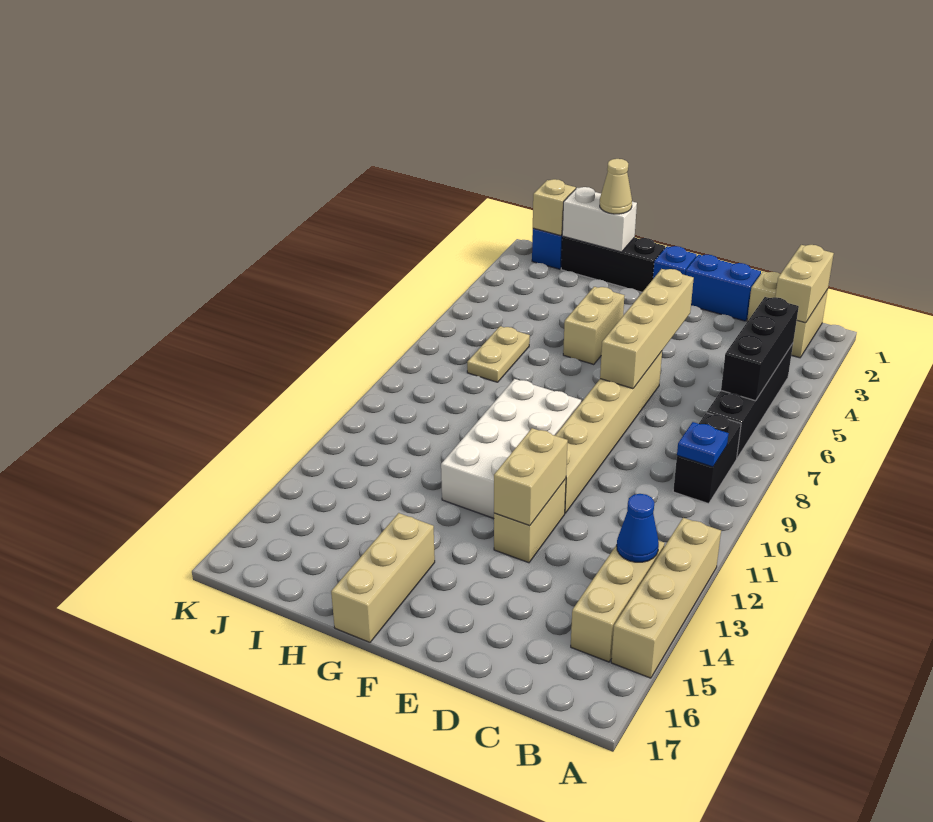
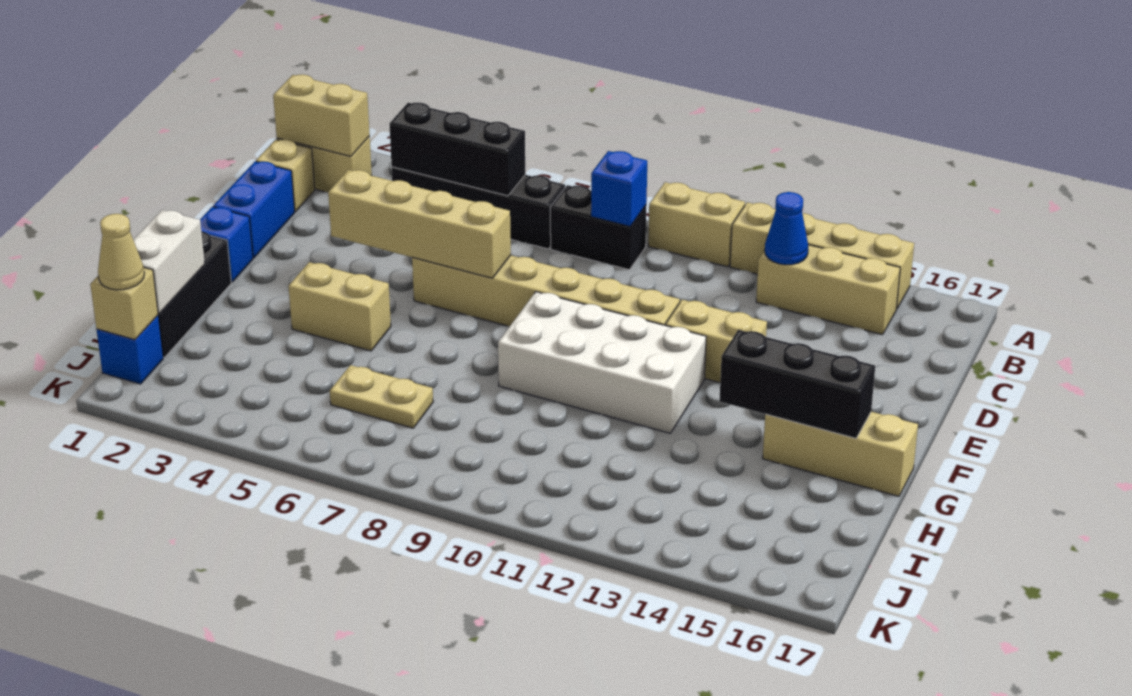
blue 1x1 plate [677,422,729,467] -> blue 1x1 brick [591,151,647,226]
tan 1x2 brick [494,428,568,526] -> tan 1x2 brick moved to [648,182,745,267]
none -> black 1x3 brick [719,330,875,438]
tan 1x1 cone [600,159,632,214] -> tan 1x1 cone moved to [98,214,144,290]

